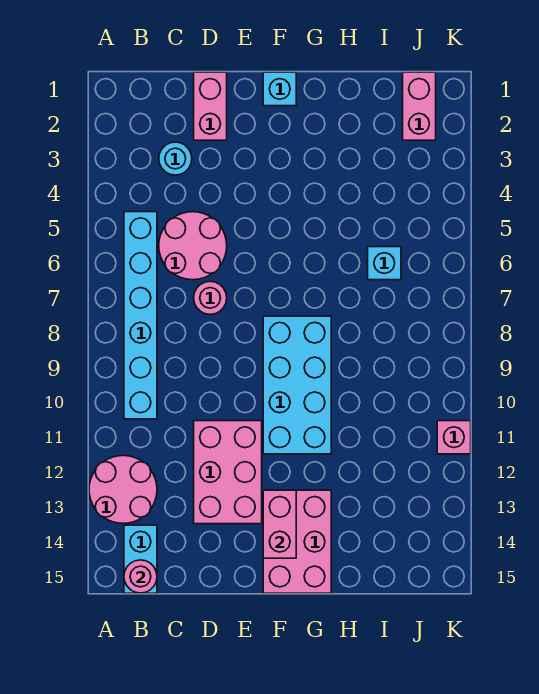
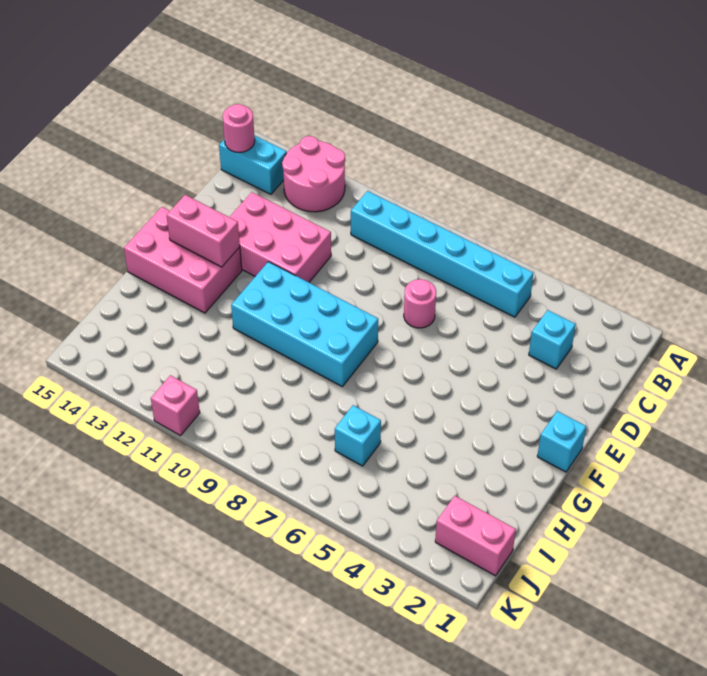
cyan 1x1 round brick [159,142,192,175] -> cyan 1x1 brick [529,310,576,369]
pink 2x2 round brick [159,212,227,280] -> none
pink 1x2 brick [194,72,227,140] -> none

